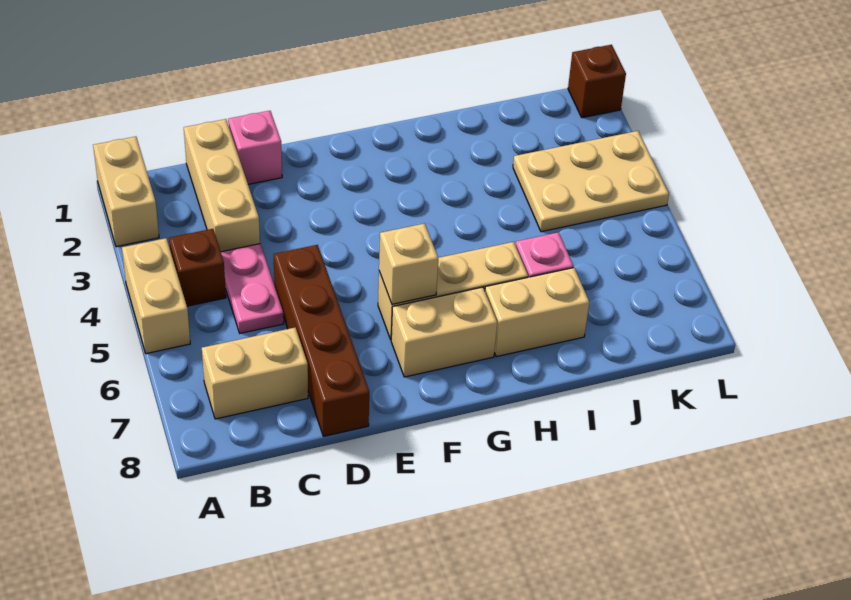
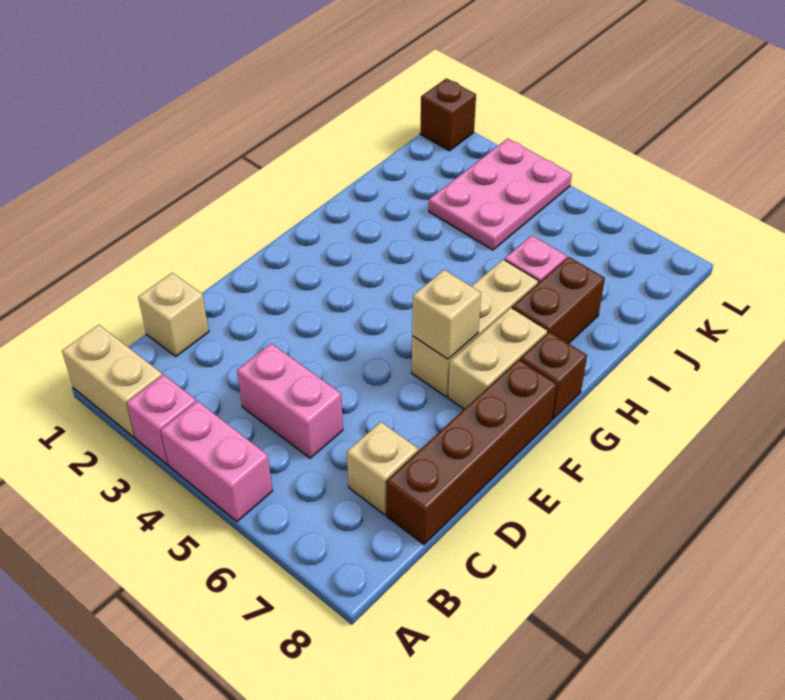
tan 1x2 brick [122,238,190,354] -> pink 1x2 brick [161,401,272,522]
brown 1x1 brick [169,229,226,306] -> brown 1x1 brick moved to [520,332,587,419]
tan 1x2 brick [202,328,308,419] -> tan 1x1 brick [347,422,418,515]
tan 1x3 brick [184,119,260,252] -> tan 1x1 brick [138,273,209,356]
pink 1x2 plate [221,244,284,333] -> pink 1x2 brick [237,343,343,458]
pink 1x1 brick [228,111,282,184] -> pink 1x1 brick moved to [127,375,196,465]
brown 1x4 brick [274,245,369,436] -> brown 1x4 brick turned to [386,360,557,544]
tan 1x2 brick [485,267,589,357] -> brown 1x2 brick [512,257,605,344]
tan 2x3 plate [513,131,669,232] -> pink 2x3 plate [429,139,572,250]

